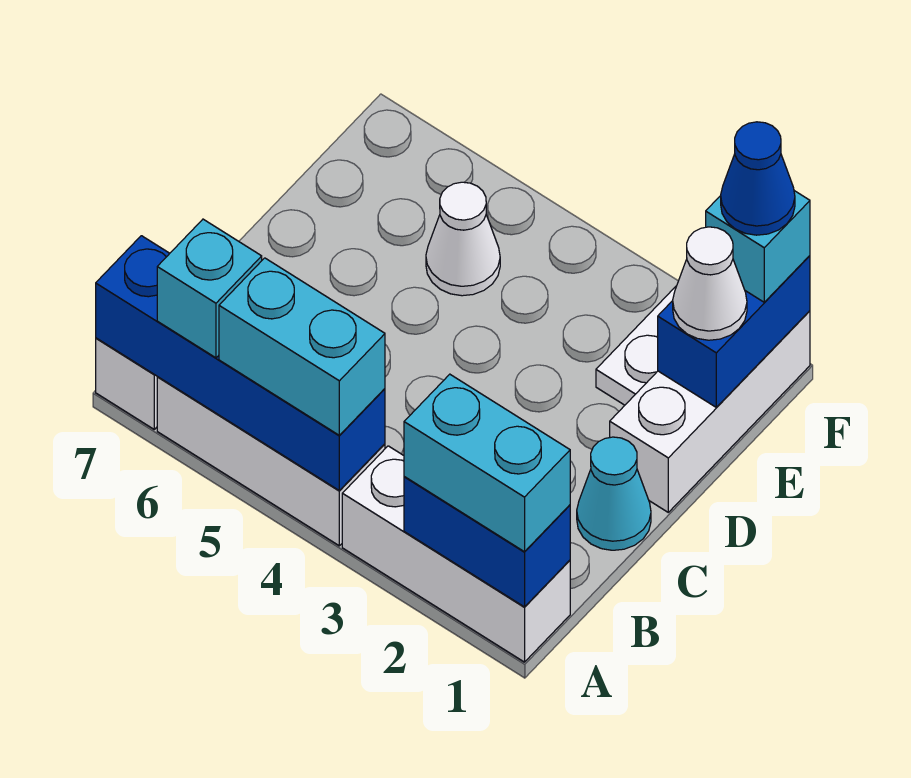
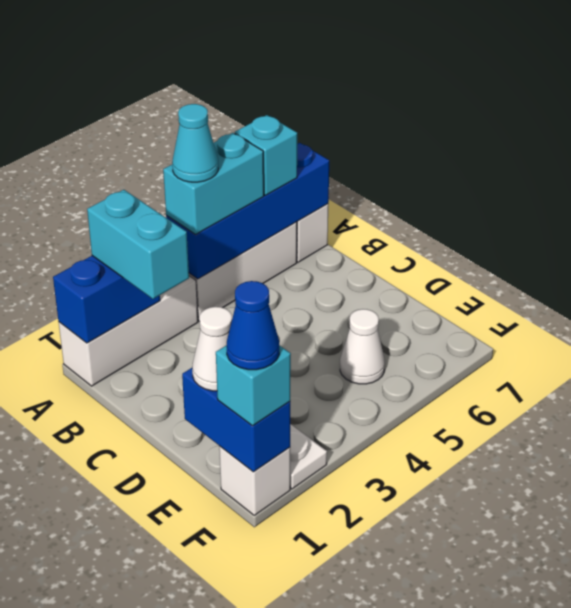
cyan 1x2 brick [404,374,570,552] -> cyan 1x2 brick turned to [87,190,189,299]
cyan 1x1 cone [577,437,651,550] -> cyan 1x1 cone moved to [172,104,218,182]
white 1x3 brick [610,311,810,512] -> white 1x1 brick [219,446,290,515]

